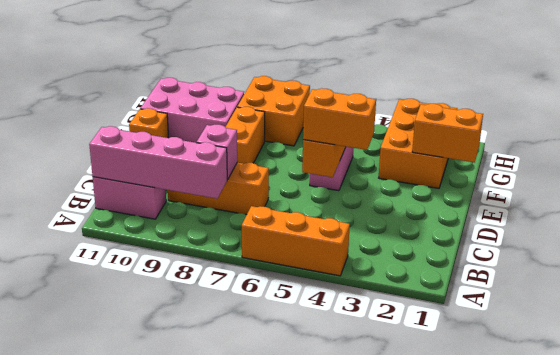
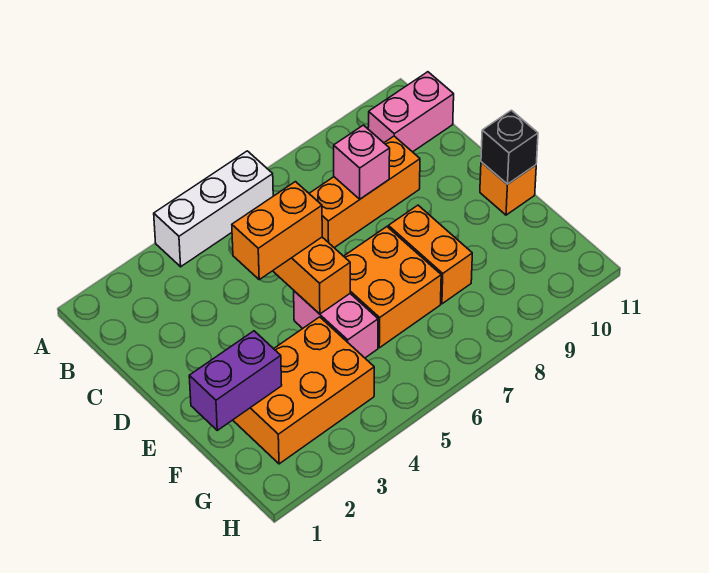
orange 1x3 brick [242,206,350,276] -> white 1x3 brick [154,151,273,267]
pink 1x4 brick [89,126,227,199] -> none
none -> black 1x1 brick [481,110,538,184]
orange 1x2 brick [412,104,483,162] -> purple 1x2 brick [189,331,282,430]
orange 2x3 brick [379,99,457,188] -> orange 2x3 brick turned to [233,317,374,464]
pink 2x3 brick [140,78,244,143] -> none
orange 2x2 brick [237,76,310,146] -> orange 2x2 brick moved to [344,227,441,348]

